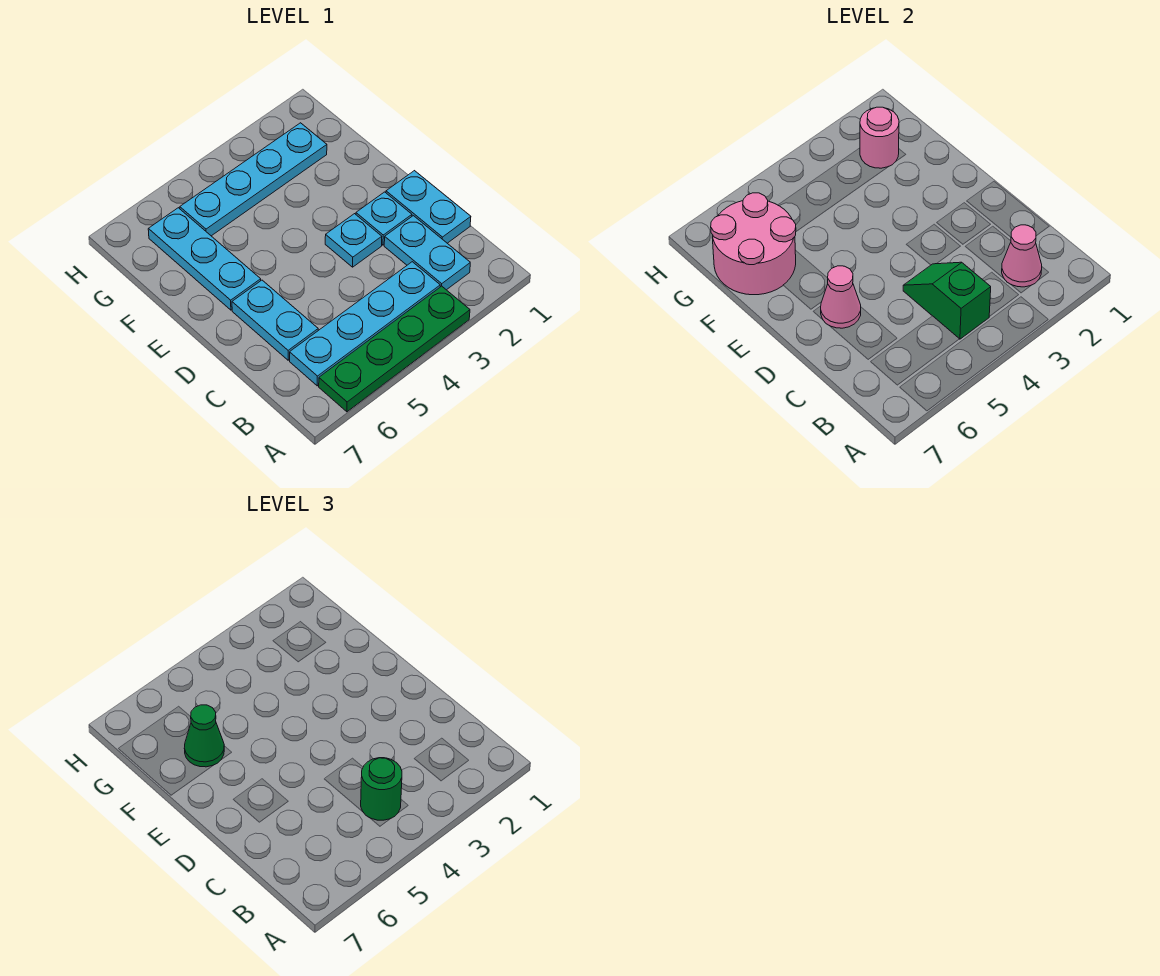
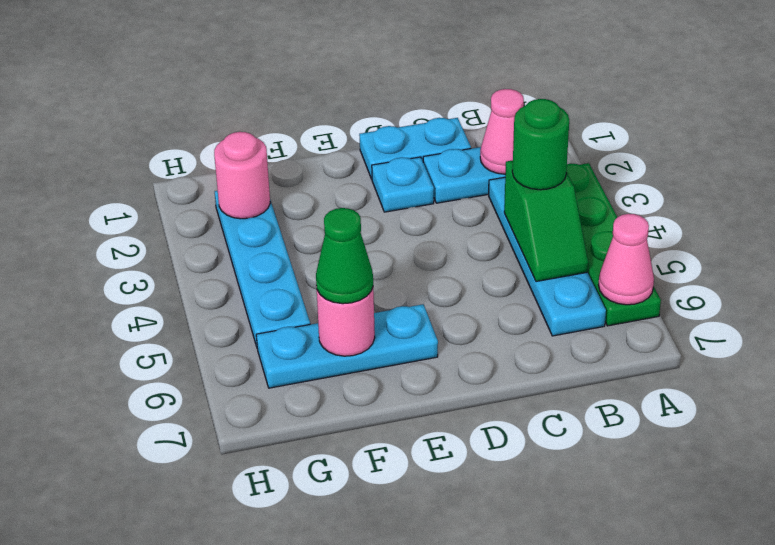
green 1x2 slope [903,262,991,339] -> green 1x2 slope turned to [504,160,588,282]
cyan 1x2 plate [232,280,318,360] -> none
cyan 1x1 plate [325,214,382,267] -> none
pink 1x1 cone [821,266,861,328] -> pink 1x1 cone moved to [598,214,654,305]
pink 2x2 round brick [711,193,796,295] -> pink 1x1 round brick [316,286,375,356]

